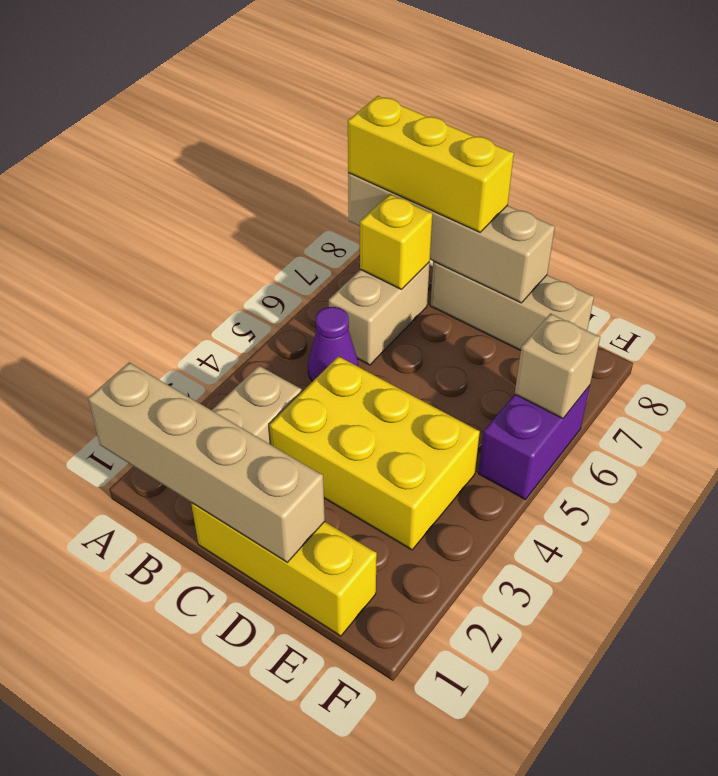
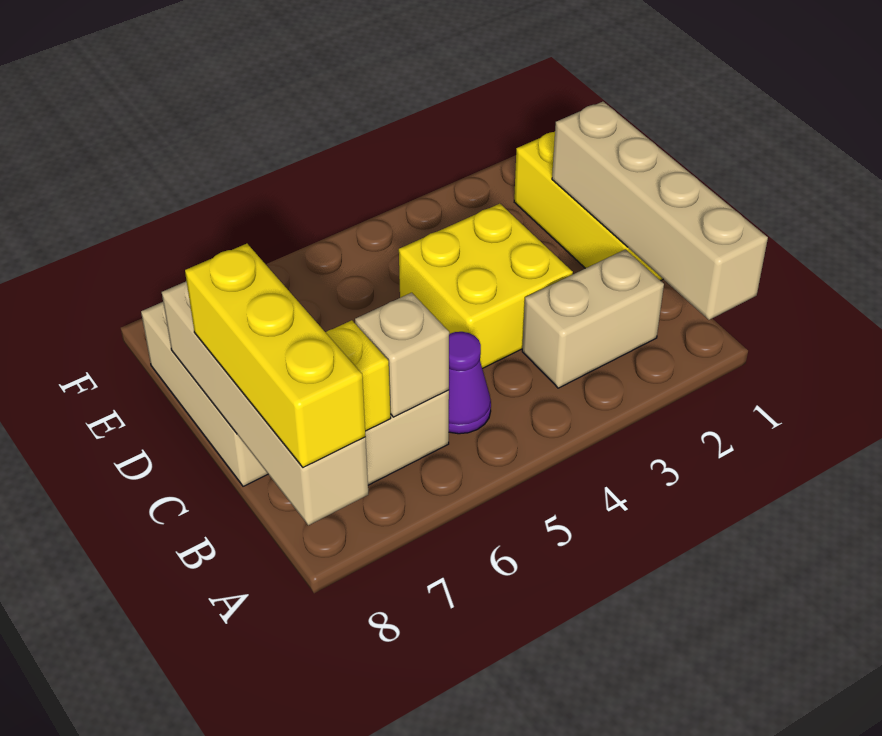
yellow 2x3 brick [270,356,480,550] -> yellow 2x2 brick [399,204,573,369]
purple 1x2 brick [479,386,590,500] -> none
tan 1x1 brick [515,314,600,418] -> tan 1x1 brick moved to [355,293,449,417]

